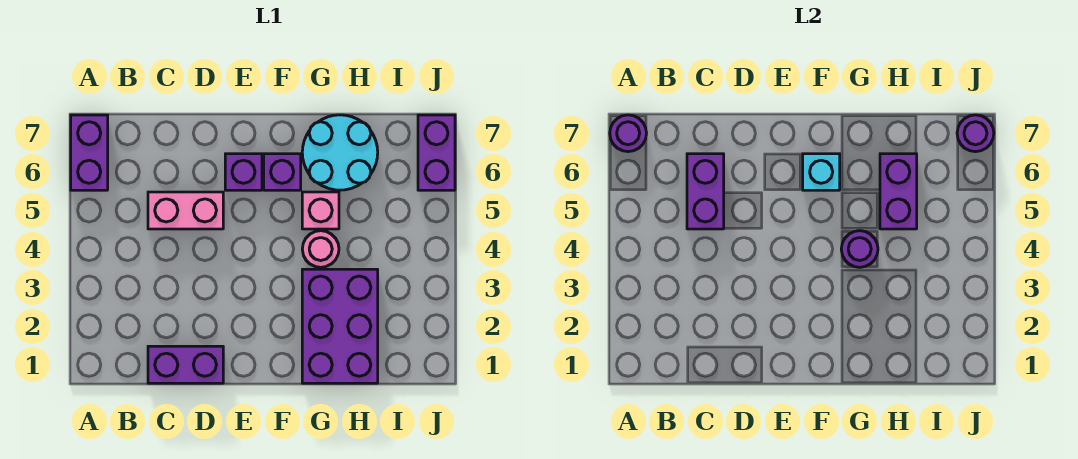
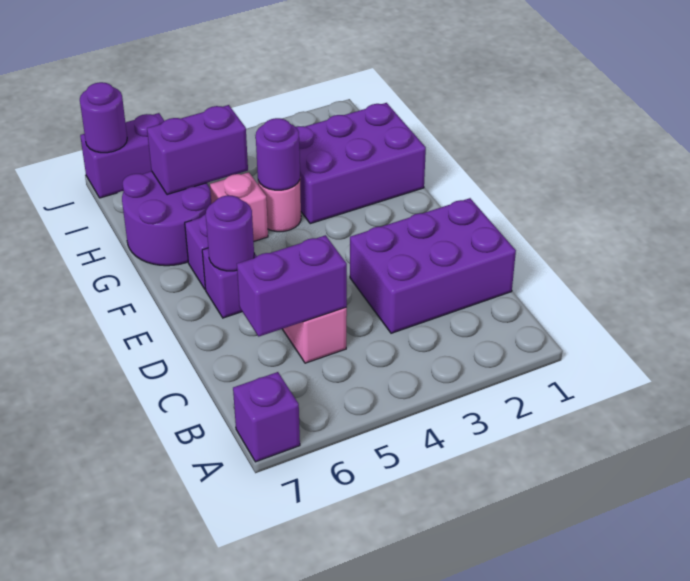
purple 1x2 brick [71,115,108,190] -> purple 1x1 brick [233,372,300,462]
purple 1x1 round brick [610,115,646,152] -> purple 1x1 round brick moved to [206,195,254,271]
purple 1x2 brick [148,346,223,383] -> purple 2x3 brick [350,198,516,333]
cyan 1x1 brick [803,154,840,190] -> none
cyan 2x2 round brick [302,115,378,190] -> purple 2x2 round brick [122,171,211,266]

